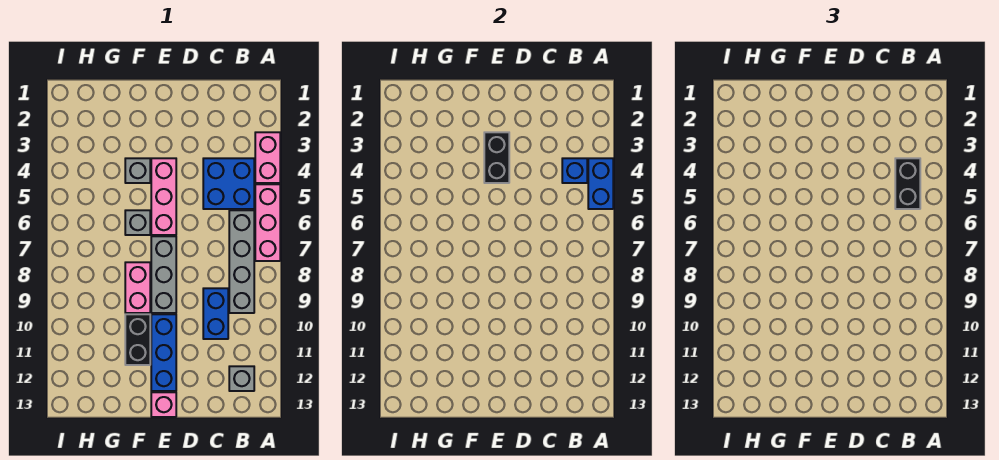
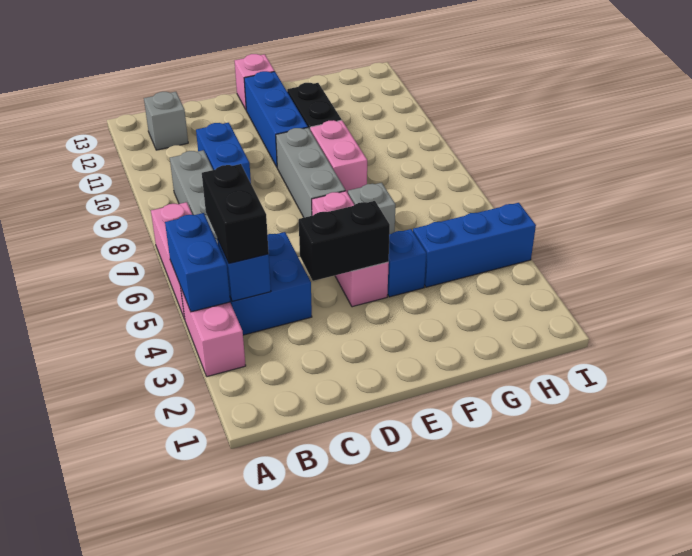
black 1x2 brick [484,132,509,183] -> black 1x2 brick turned to [299,201,390,281]
grey 1x1 brick [125,158,150,183] -> blue 1x1 brick [388,229,426,297]
none -> blue 1x3 brick [413,203,536,287]

